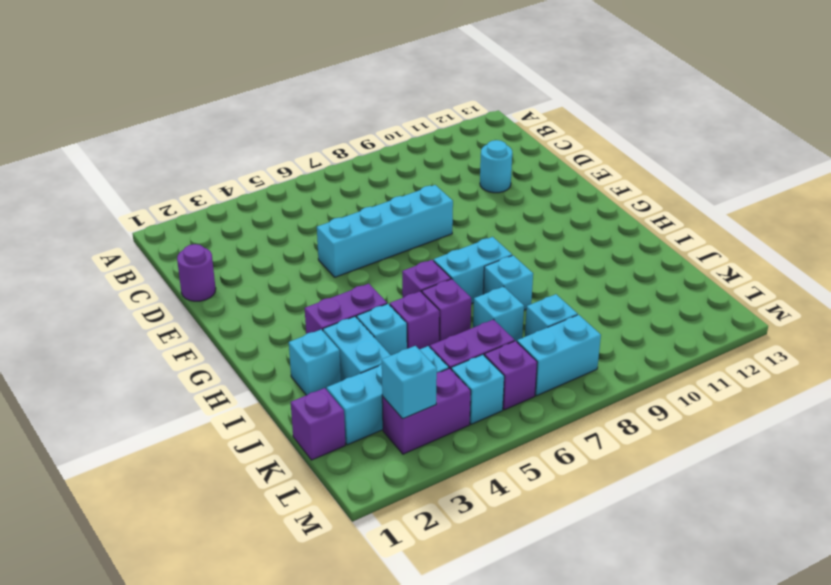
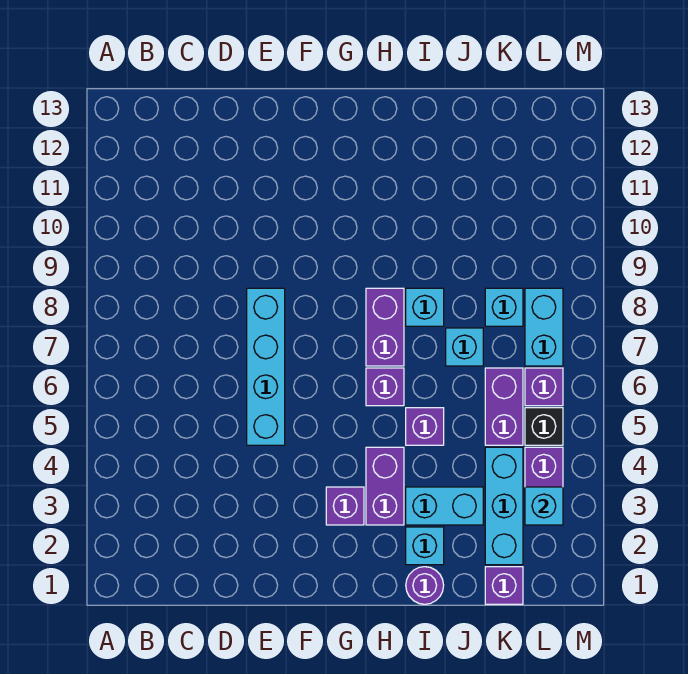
purple 1x1 round brick [177,244,216,301] -> purple 1x1 round brick moved to [406,567,444,604]
cyan 1x1 round brick [480,140,512,193] -> none
cyan 1x2 brick [434,237,512,304] -> purple 1x2 brick [366,288,404,366]
cyan 1x1 brick [357,304,407,355] -> none
purple 1x1 brick [422,279,471,341] -> purple 1x1 brick moved to [326,487,364,525]
cyan 1x1 brick [451,355,504,424] -> black 1x1 brick [525,408,563,445]

